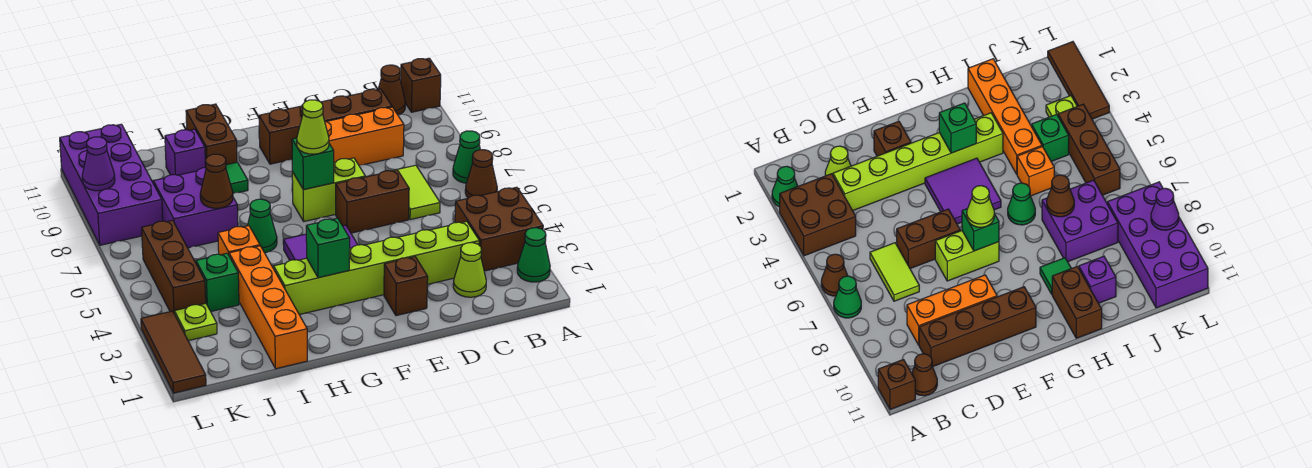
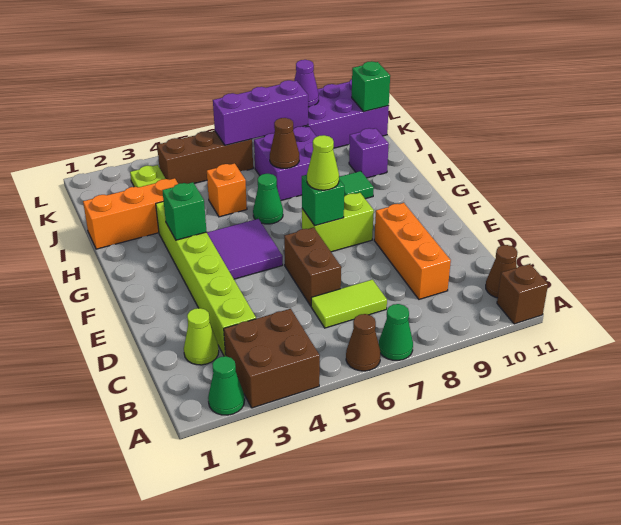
brown 1x4 brick [259,89,392,164] -> none
brown 1x1 brick [384,257,428,316] -> none
lime 1x2 brick [292,158,365,221] -> lime 1x2 brick turned to [302,193,374,252]
brown 1x2 brick [186,104,237,165] -> none
orange 1x4 brick [229,246,307,369] -> orange 1x3 brick [83,178,178,249]
green 1x1 brick [196,253,239,311] -> green 1x1 brick moved to [352,61,390,112]
none -> purple 1x3 brick [213,80,308,145]
brown 1x3 tile [141,311,206,393] -> none

